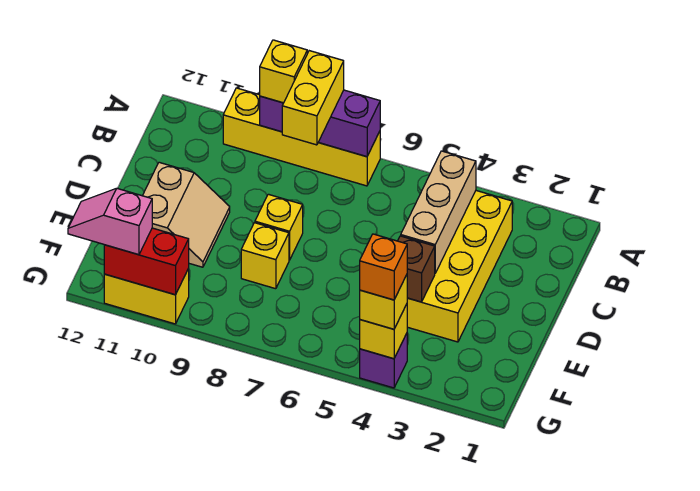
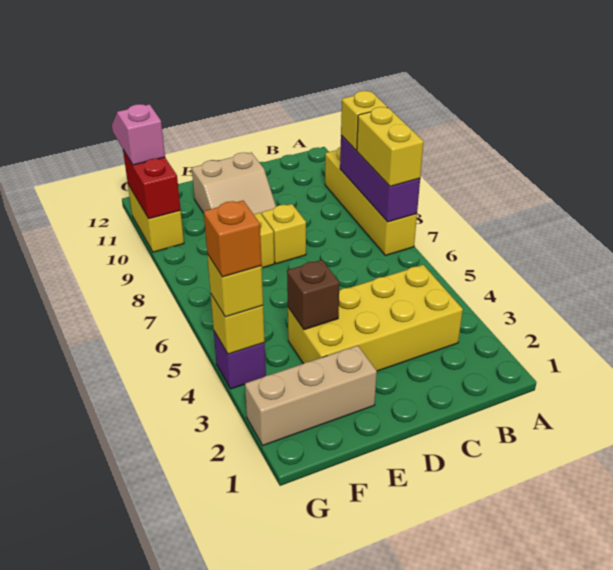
yellow 1x2 brick [282,51,344,145] -> yellow 1x2 brick turned to [357,107,424,187]
tan 1x3 brick [401,151,476,273] -> tan 1x3 brick moved to [245,346,377,445]

